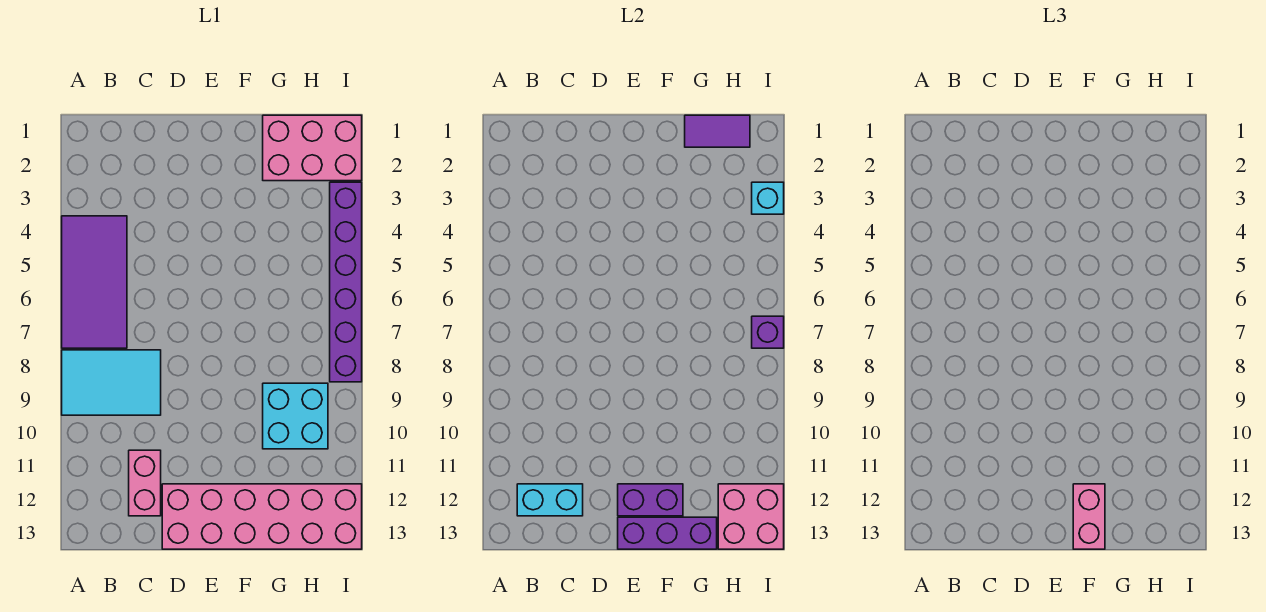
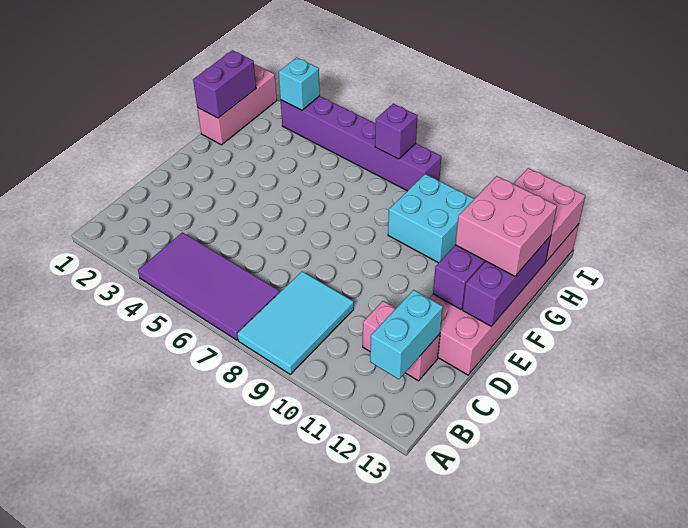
pink 1x2 brick [1073,484,1105,549] -> pink 2x2 brick [455,176,557,276]
pink 2x3 brick [263,115,362,181] -> pink 1x3 brick [197,64,277,145]
purple 1x2 tile [685,115,750,147] -> purple 1x2 brick [193,50,256,118]

